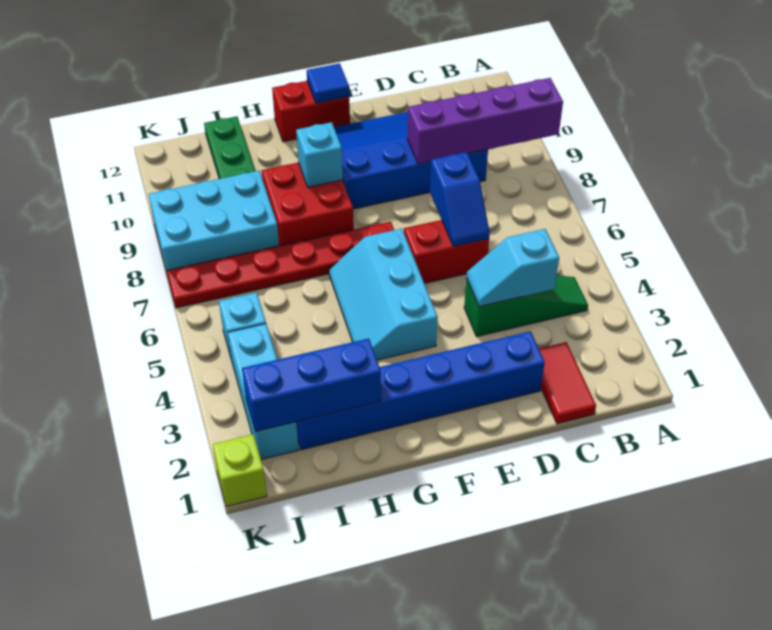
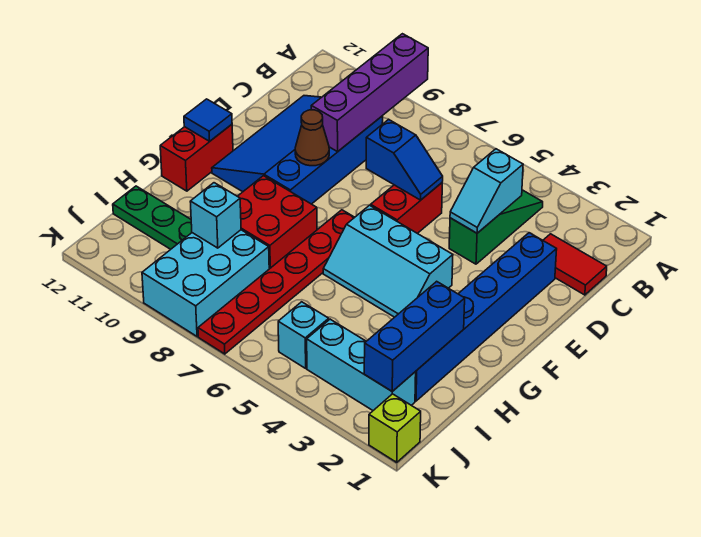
none -> brown 1x1 cone [295,110,329,166]
cyan 1x1 brick [296,122,343,187] -> cyan 1x1 brick moved to [190,183,241,248]

